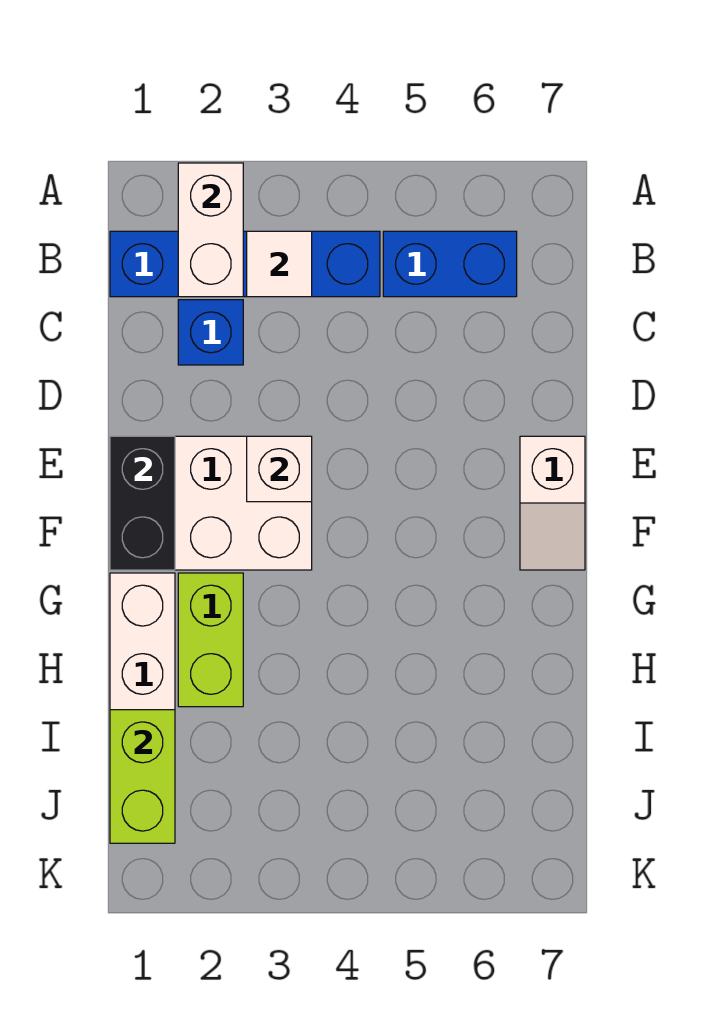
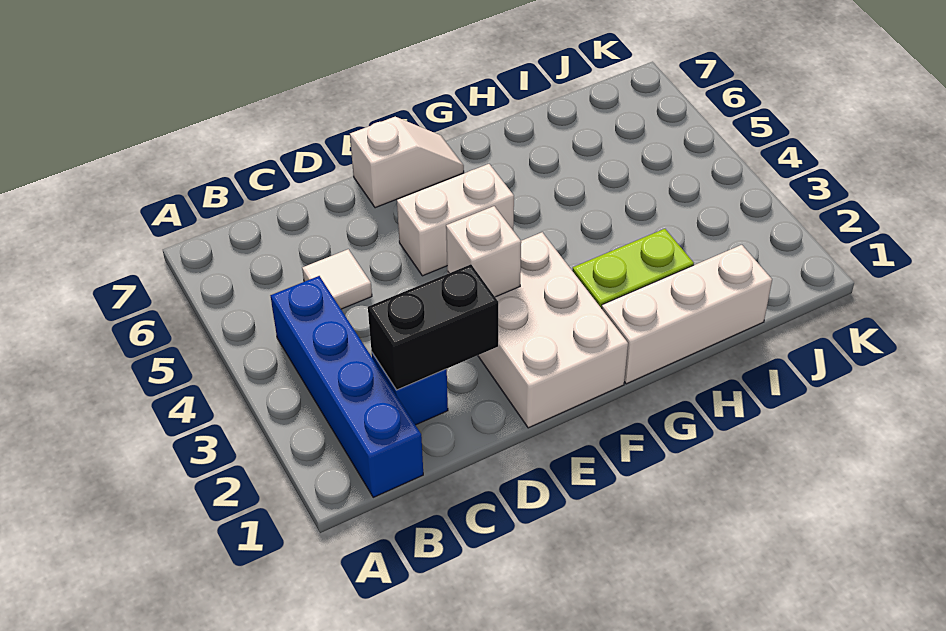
white 1x2 brick [178,163,243,297] -> white 1x2 brick moved to [397,164,514,276]
white 1x1 tile [247,231,312,297] -> white 1x1 tile moved to [302,249,372,309]
blue 1x2 brick [383,231,517,297] -> none
black 1x2 brick [110,436,175,570] -> black 1x2 brick moved to [368,264,498,390]
lime 1x2 brick [110,710,175,843] -> none

